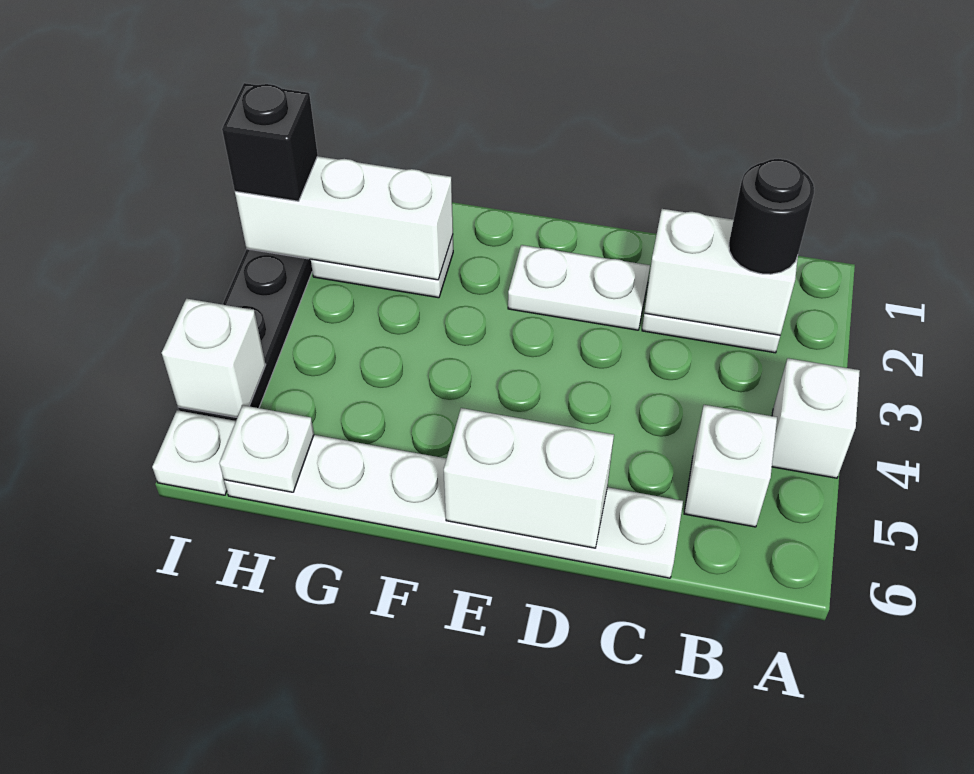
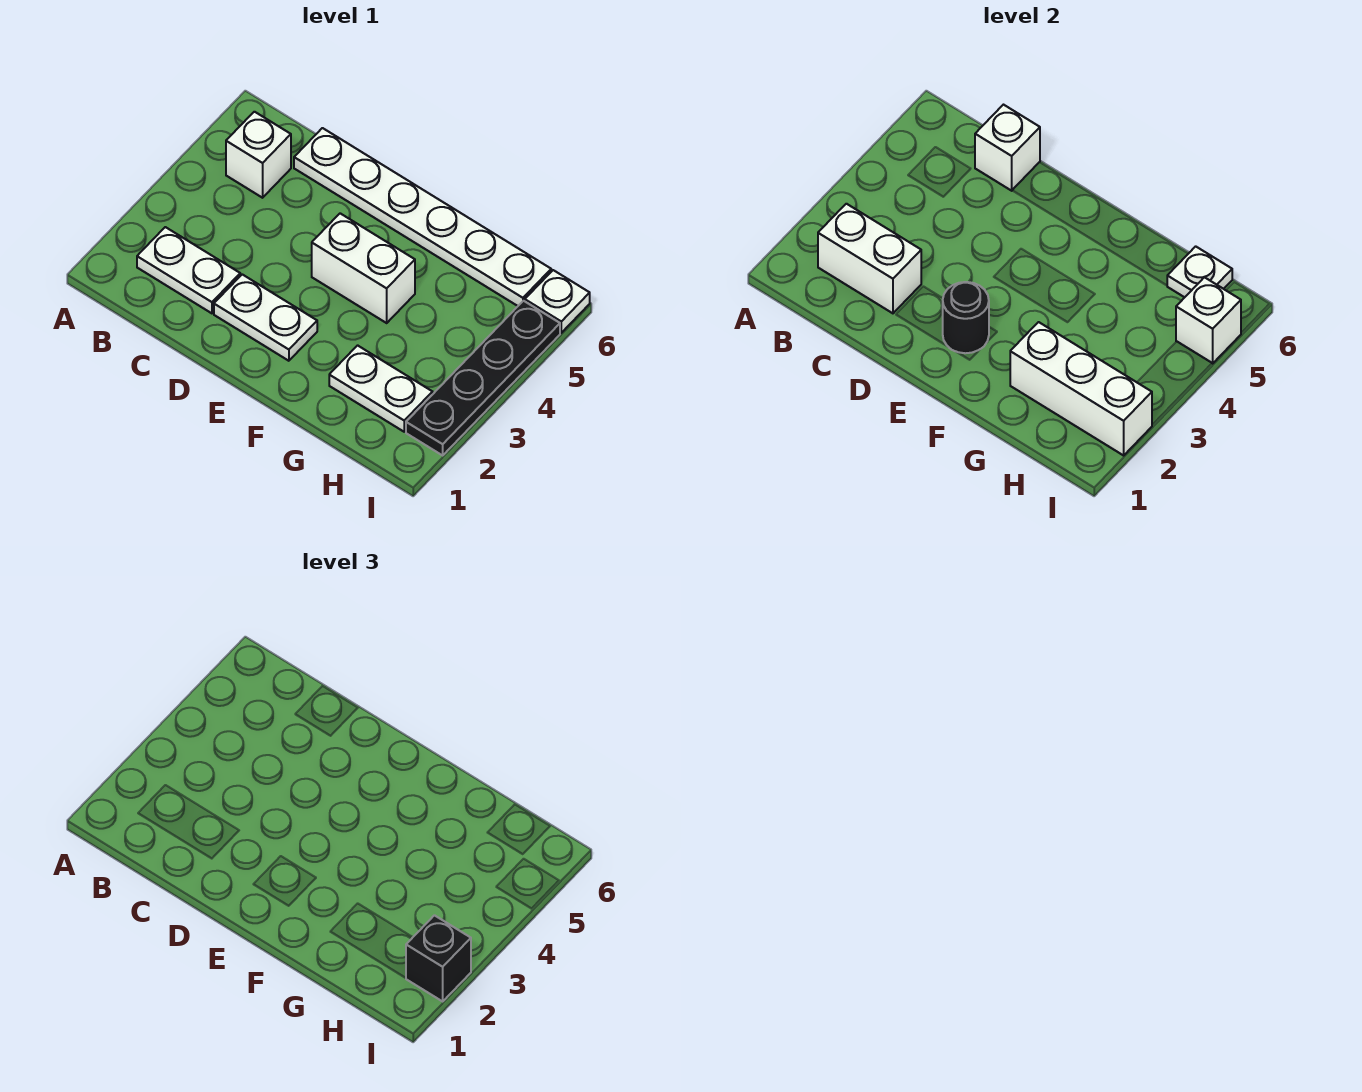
white 1x1 brick [772,358,860,478] -> white 1x1 brick moved to [975,105,1040,191]
black 1x1 round brick [729,159,814,274] -> black 1x1 round brick moved to [943,282,989,353]
white 1x2 brick [444,408,614,548] -> white 1x2 brick moved to [312,213,415,323]

